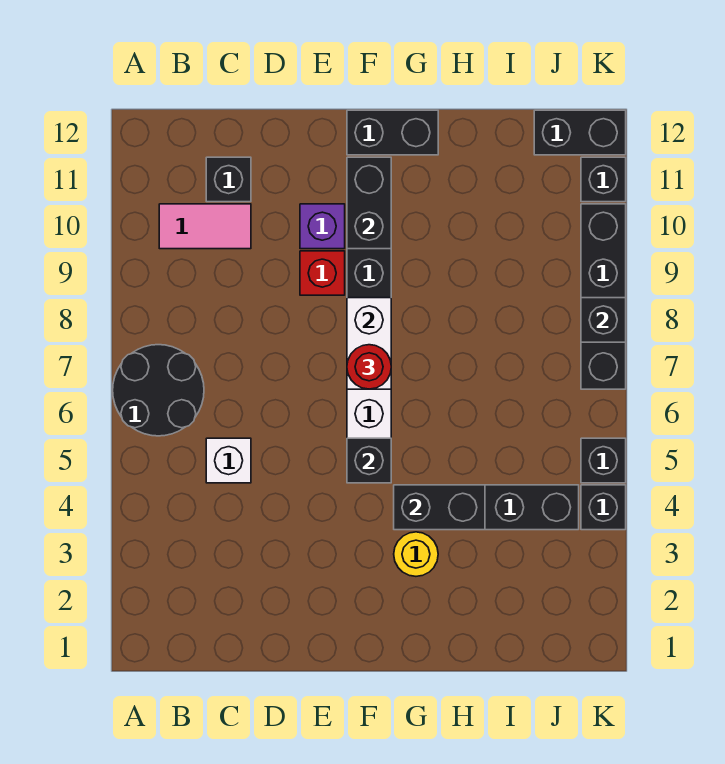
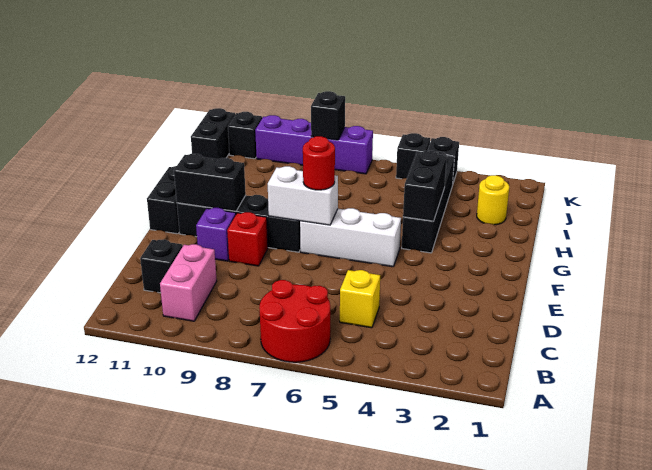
black 2x2 round brick [113,345,204,436] -> red 2x2 round brick [259,280,330,362]
pink 1x2 tile [159,204,251,249] -> pink 1x2 brick [160,244,217,321]
white 1x1 brick [206,438,251,483] -> yellow 1x1 brick [340,270,380,328]
black 1x1 brick [347,438,391,483] -> none
yellow 1x1 round brick [394,532,438,576] -> yellow 1x1 round brick moved to [477,175,509,225]
black 1x4 brick [581,204,626,389] -> purple 1x4 brick [255,115,373,174]

